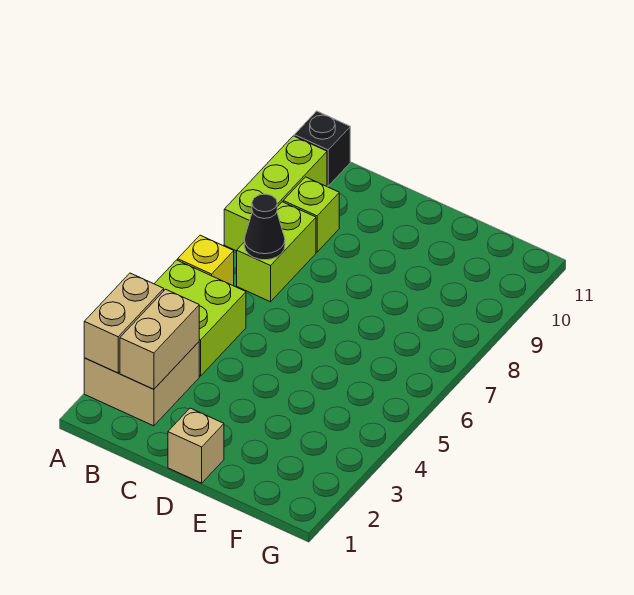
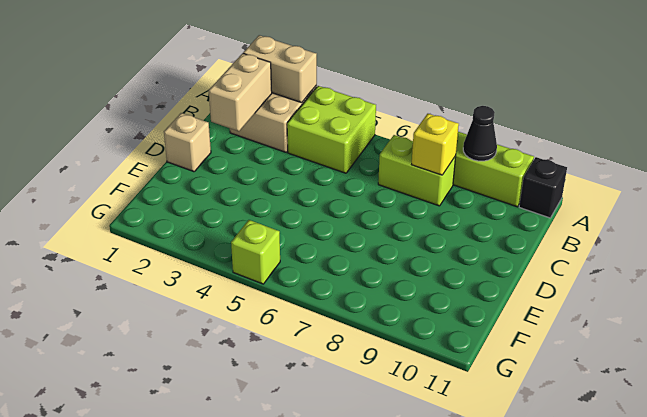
yellow 1x1 brick [178,235,234,286] -> yellow 1x1 brick moved to [412,114,459,175]
tan 1x2 brick [120,289,199,389] -> tan 1x2 brick turned to [209,53,272,131]
black 1x1 cone [244,194,285,260] -> black 1x1 cone moved to [463,106,497,161]
lime 1x1 brick [283,177,339,252] -> lime 1x1 brick moved to [231,220,280,284]

